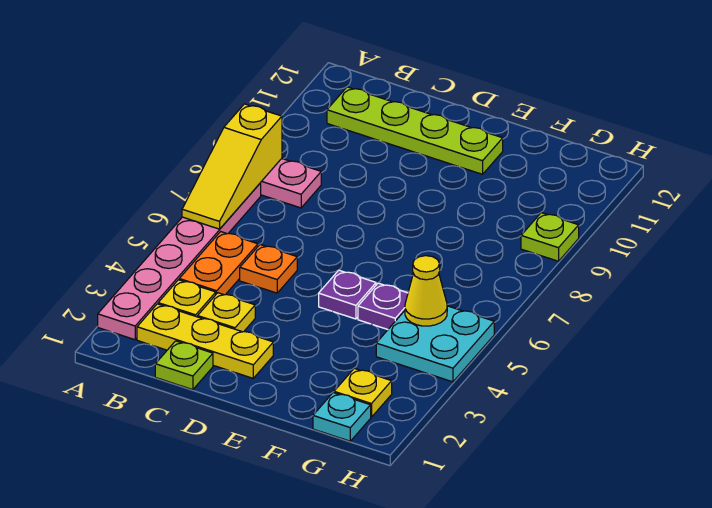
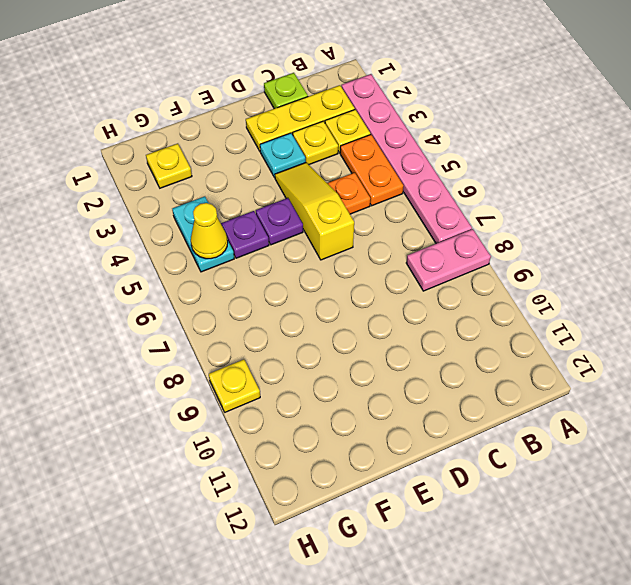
yellow 1x3 slope [182,104,282,229] -> yellow 1x3 slope moved to [275,163,354,260]
lime 1x4 plate [327,87,503,174] -> none
cyan 1x1 plate [313,393,371,441] -> cyan 1x1 plate moved to [260,133,306,177]
cyan 2x2 plate [376,306,494,382] -> cyan 1x2 plate [172,196,234,272]
lime 1x1 plate [521,213,579,261] -> yellow 1x1 plate [209,359,260,412]

